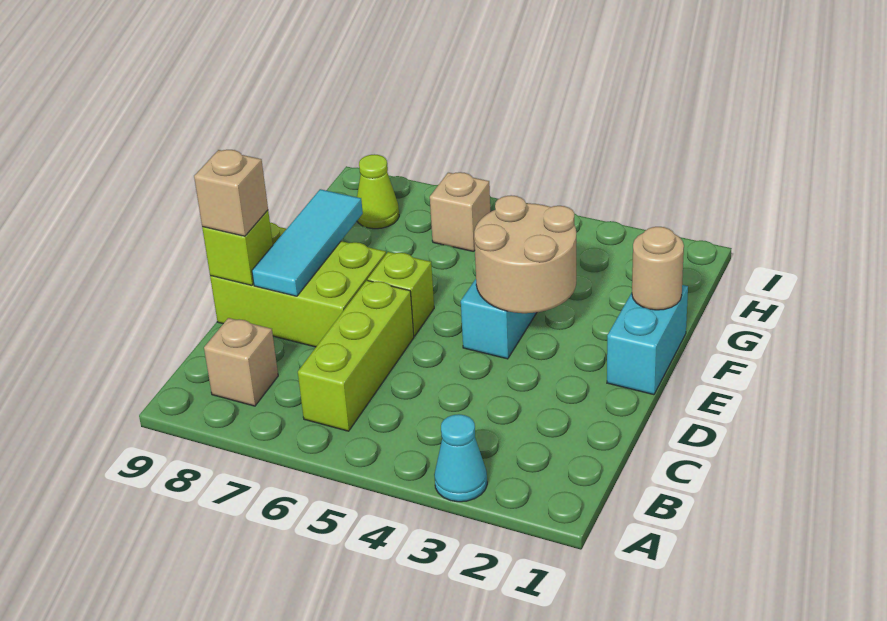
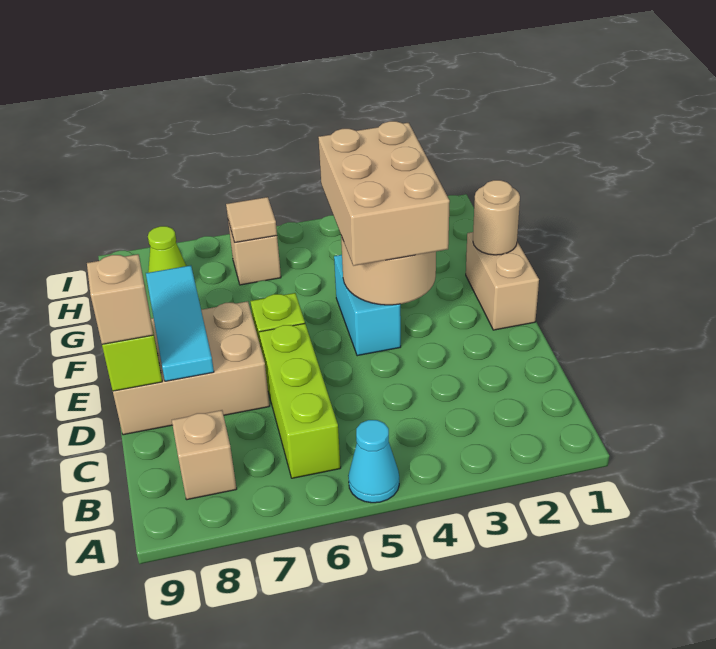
cyan 1x1 cone [434,414,487,502] -> cyan 1x1 cone moved to [348,420,399,503]
lime 2x3 brick [210,223,386,347] -> tan 2x3 brick [113,301,270,435]
cyan 1x2 brick [607,285,688,395] -> tan 1x2 brick [466,232,539,330]
none -> tan 2x3 brick [318,121,450,266]
none -> tan 1x1 tile [226,197,277,243]

